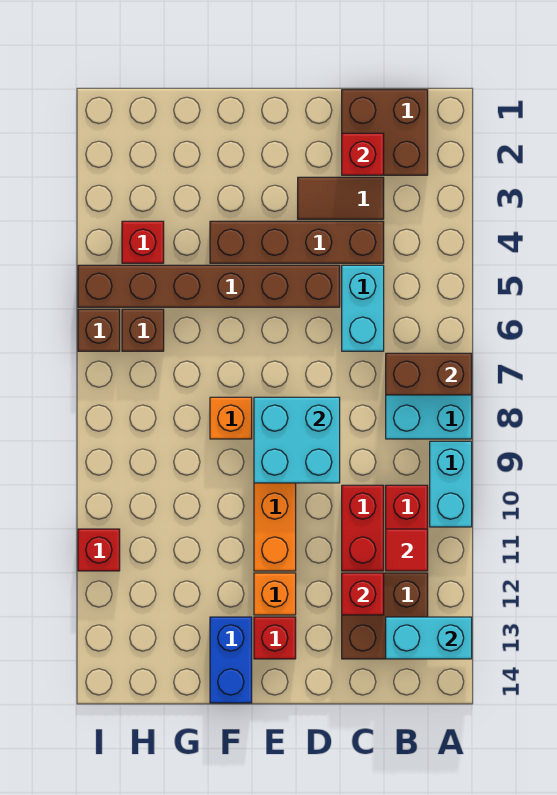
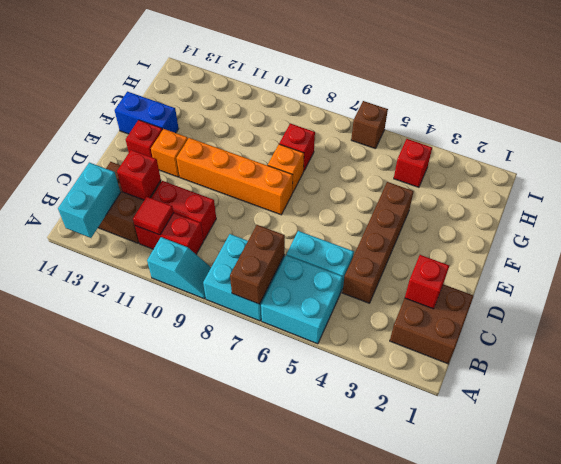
cyan 1x2 brick [430,441,472,527] -> cyan 1x2 slope [147,237,211,299]
brown 1x2 tile [298,177,384,219] -> none
brown 1x6 brick [78,265,340,307] -> none
cyan 2x2 brick [254,397,340,483] -> cyan 2x2 brick moved to [261,255,343,344]
brown 1x1 brick [122,309,164,351] -> none
red 1x1 brick [78,529,120,571] -> red 1x1 brick moved to [279,124,315,171]

